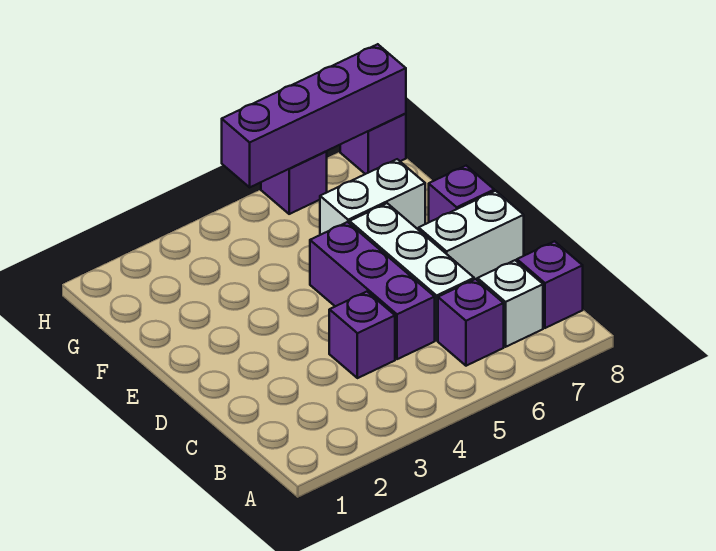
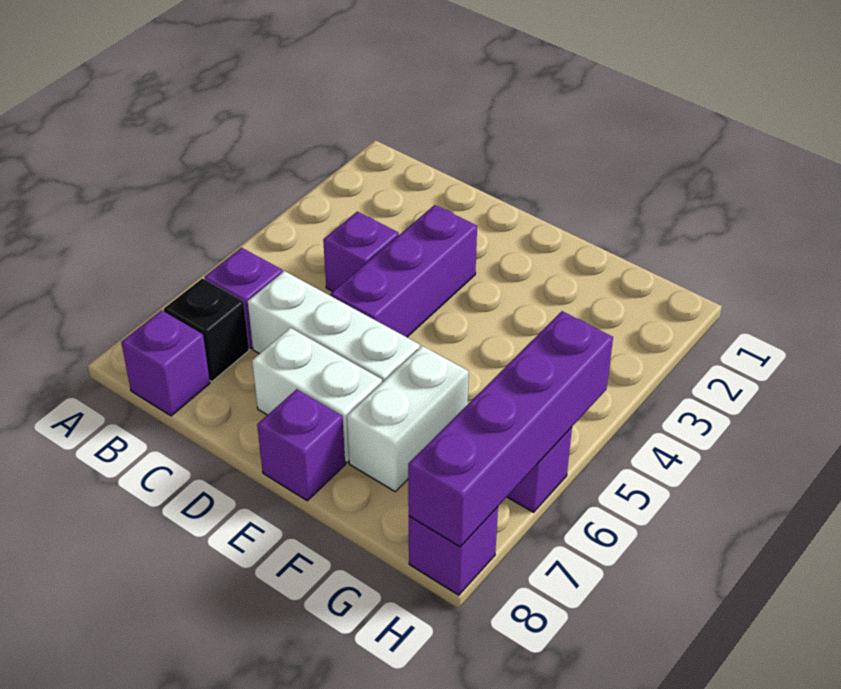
white 1x1 brick [477,260,543,347] -> black 1x1 brick [164,278,249,382]
purple 1x3 brick [310,222,435,359] -> purple 1x3 brick turned to [331,205,477,337]
white 1x2 brick [419,191,524,280] -> white 1x2 brick turned to [252,328,382,463]

